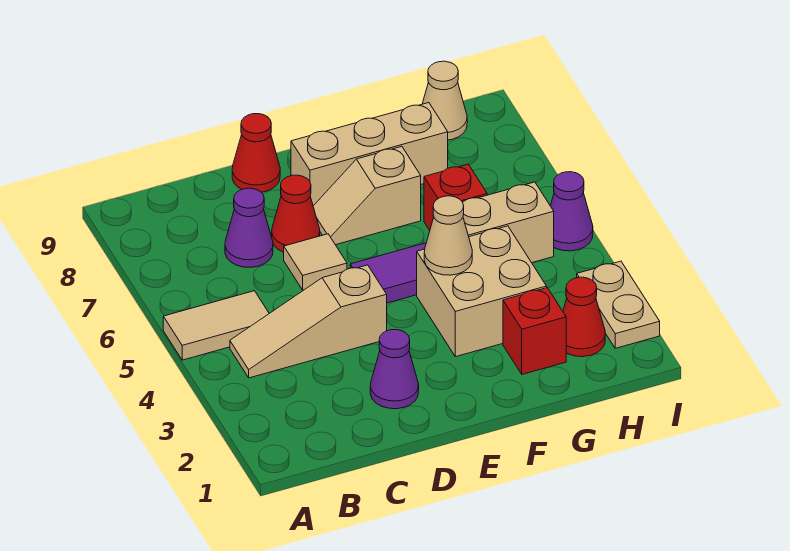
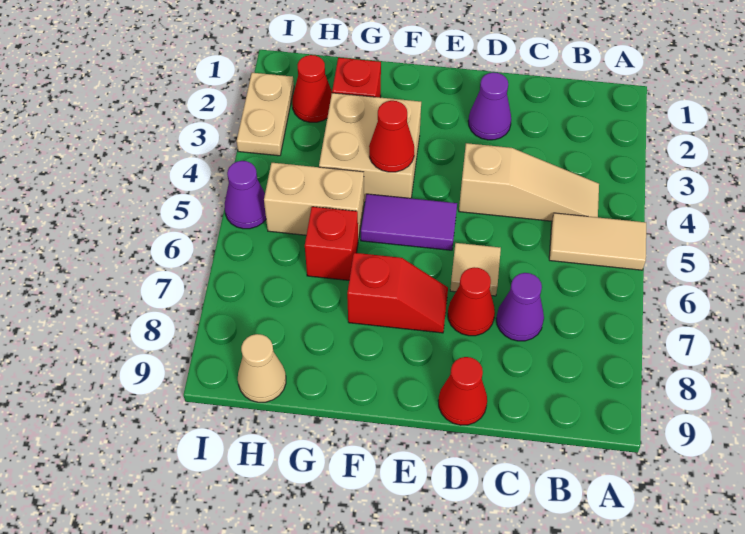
tan 1x2 slope [313,146,421,245] -> red 1x2 slope [347,253,448,333]
tan 1x3 brick [291,103,448,206] -> none
tan 1x1 cone [424,196,472,275] -> red 1x1 cone [369,101,414,172]

